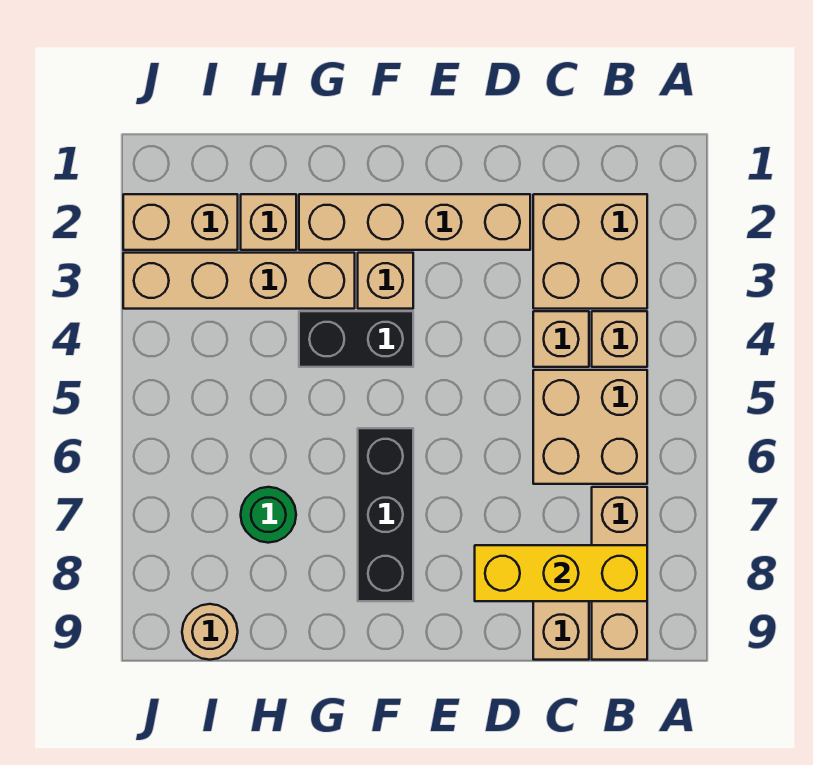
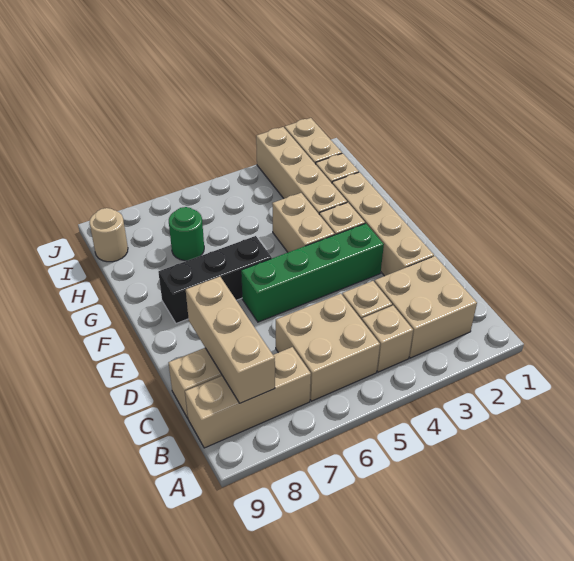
yellow 1x3 brick [475,545,647,601] -> tan 1x3 brick [186,277,275,403]
none -> green 1x4 brick [241,223,384,322]
black 1x2 brick [299,311,413,367] -> tan 1x2 brick [272,193,335,252]

